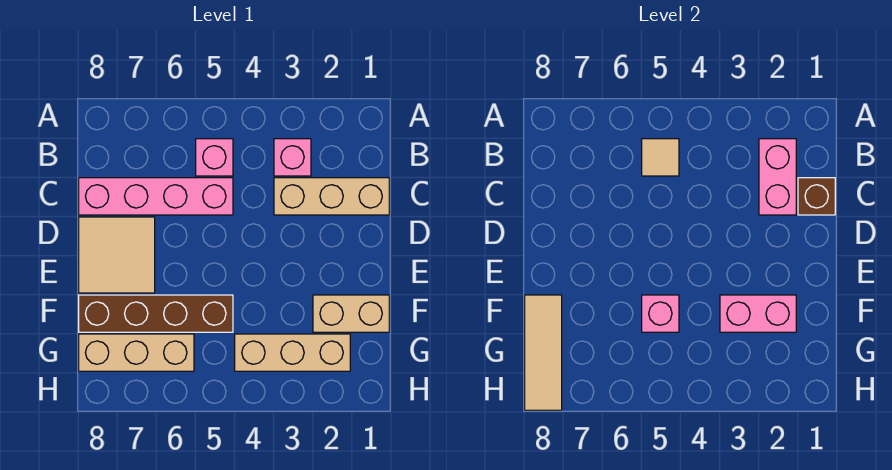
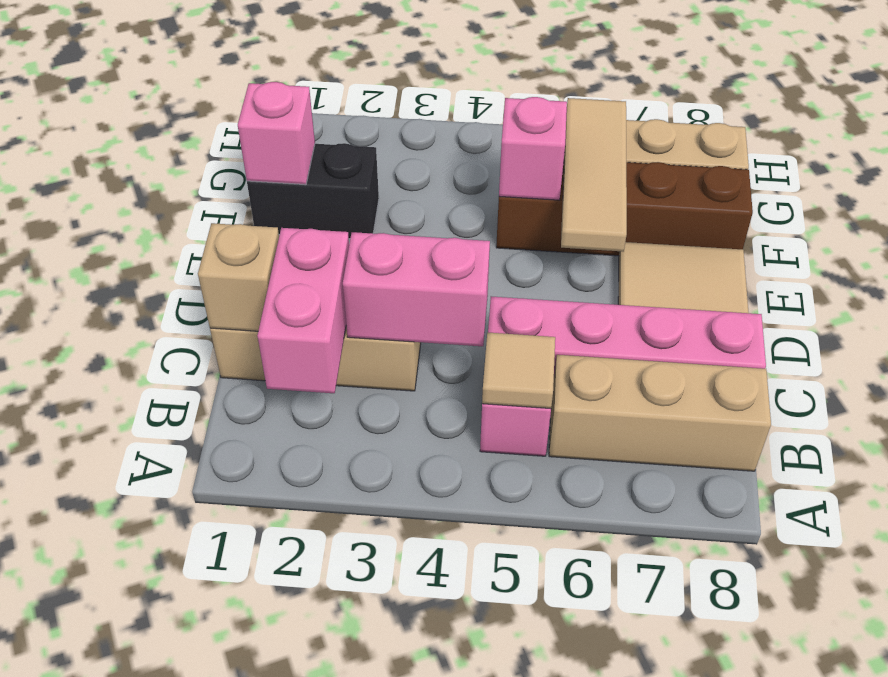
pink 1x1 brick [274,139,311,176] -> pink 1x1 brick moved to [238,82,315,185]
brown 1x1 brick [798,178,835,215] -> tan 1x1 brick [198,223,279,331]
tan 1x2 brick [313,295,389,332] -> black 1x2 brick [247,143,379,239]
pink 1x2 brick [720,295,796,332] -> pink 1x2 brick moved to [343,232,490,346]
tan 1x3 tile [525,295,562,410] -> tan 1x3 tile moved to [561,98,627,252]
tan 1x3 brick [235,334,350,371] -> tan 1x3 brick moved to [549,355,771,471]

